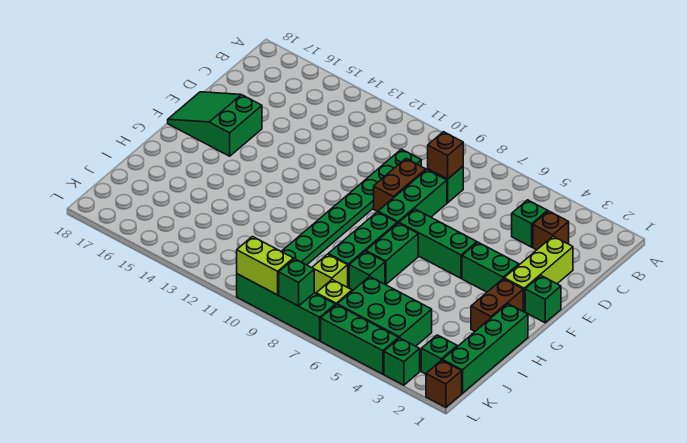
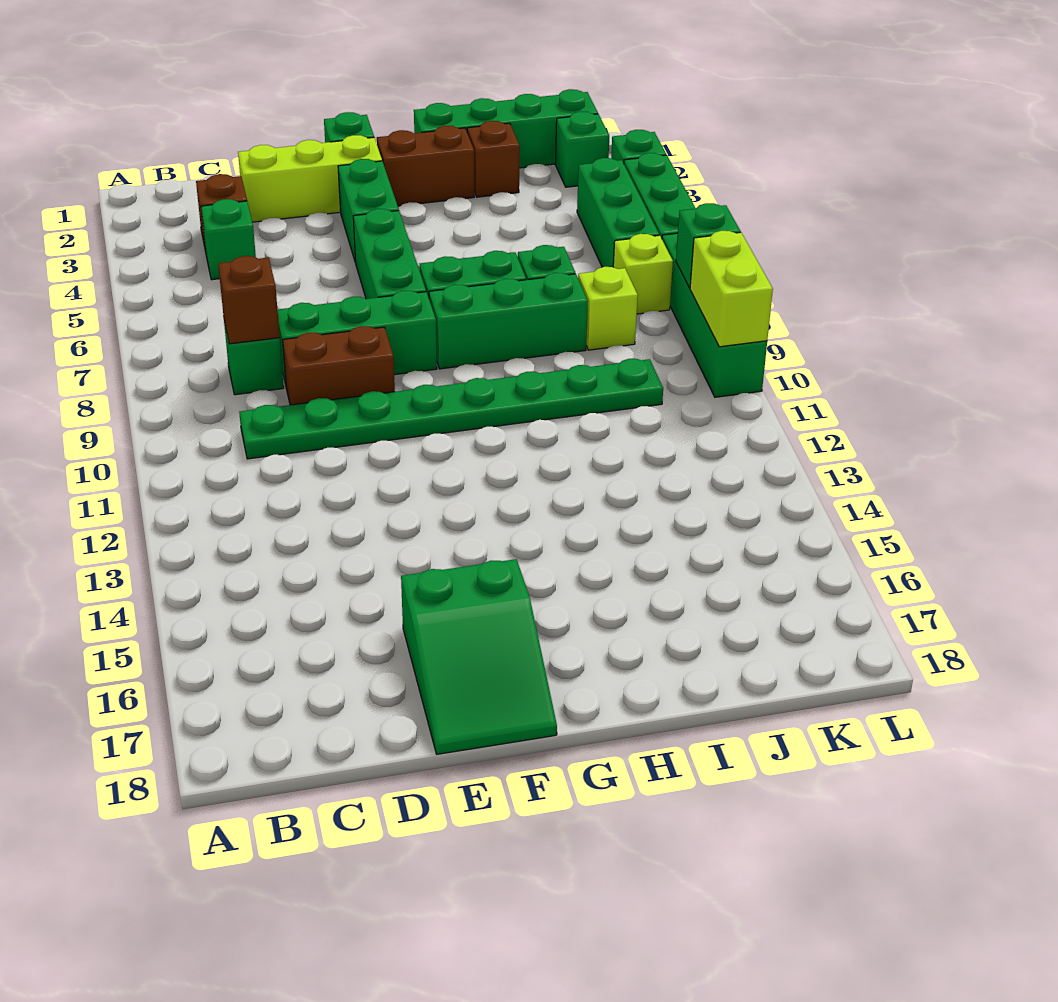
green 2x3 brick [337,276,432,346] -> green 1x3 brick [577,158,659,267]
brown 1x1 brick [426,360,462,407] -> brown 1x1 brick moved to [467,121,520,197]

